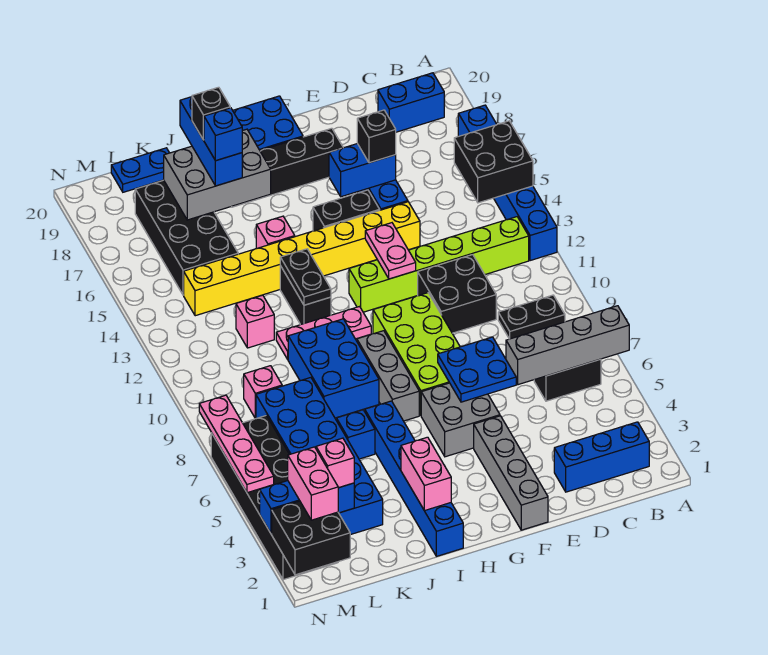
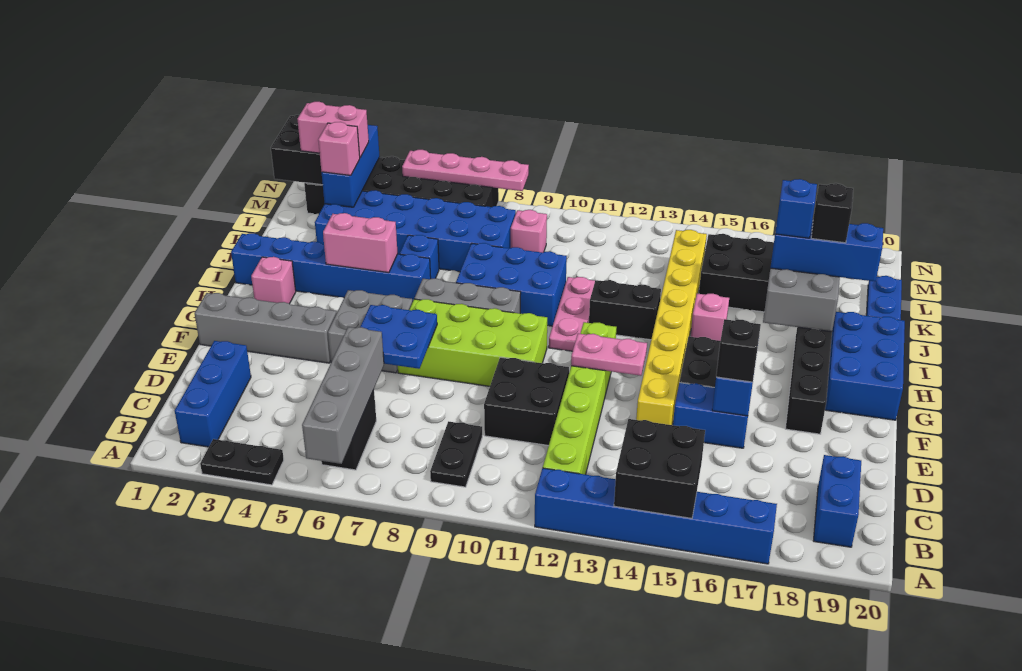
pink 1x2 brick [401,437,451,511] -> pink 1x2 brick moved to [323,213,398,273]
black 1x2 plate [280,249,331,305] -> black 1x2 plate moved to [200,439,284,485]
pink 1x1 brick [236,295,274,348] -> pink 1x1 brick moved to [251,257,296,304]

